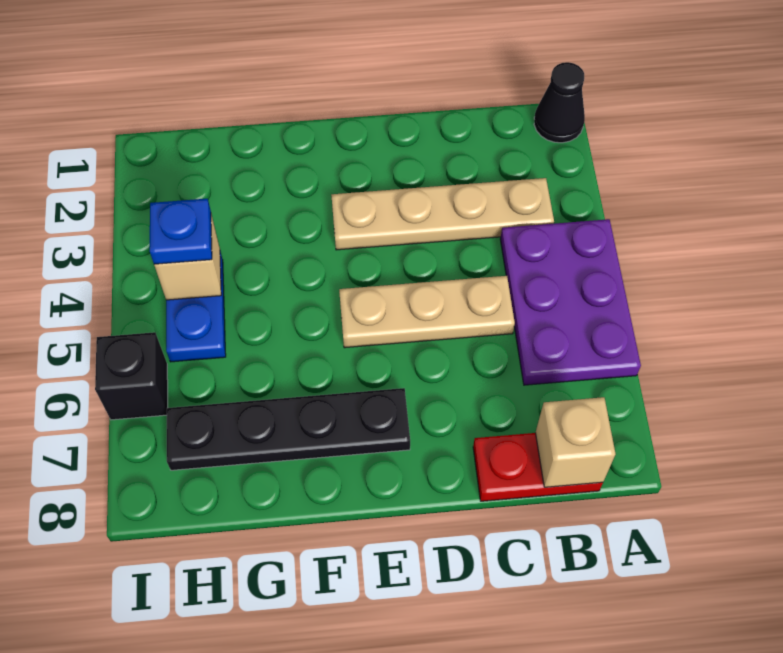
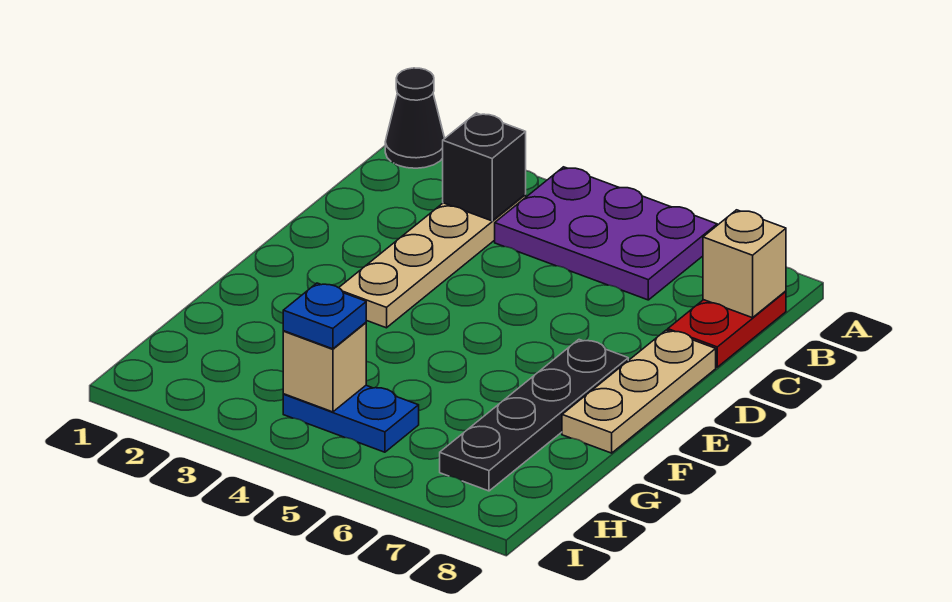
tan 1x3 plate [339,276,515,348] -> tan 1x3 plate moved to [562,330,716,453]
black 1x1 brick [95,332,168,420] -> black 1x1 brick moved to [443,113,526,221]

